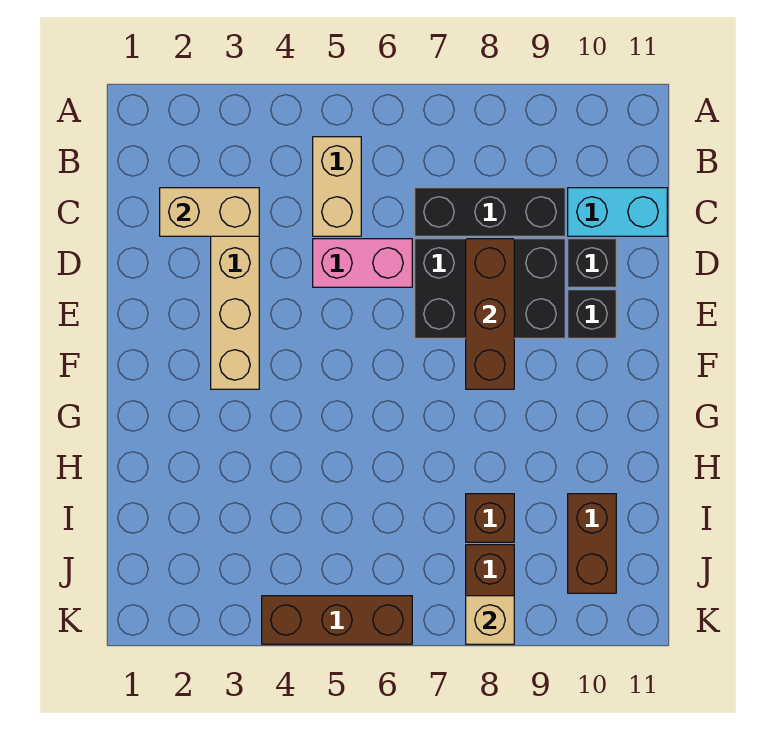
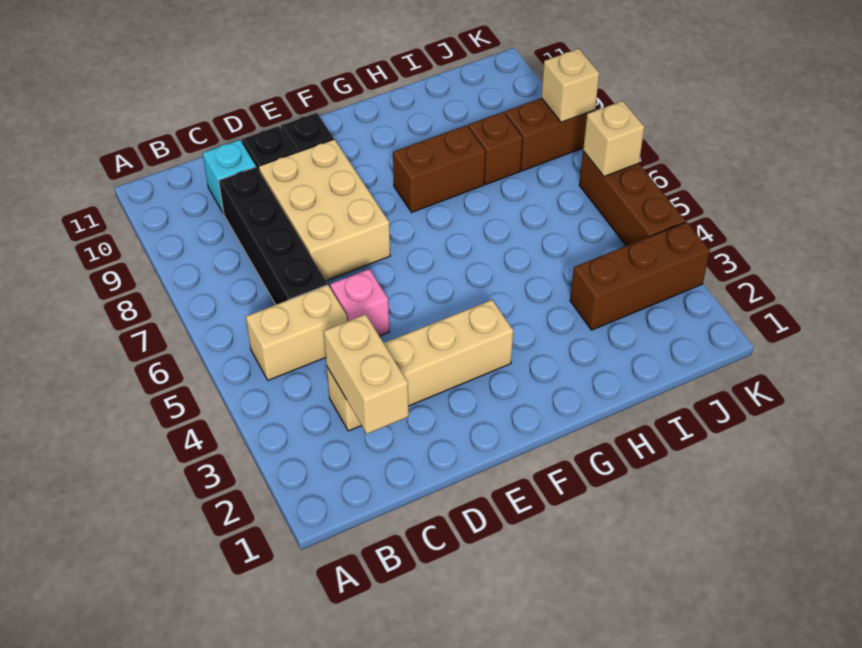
black 1x3 brick [415,188,565,236] -> black 1x4 brick [219,167,327,305]
cyan 1x2 brick [568,188,667,236] -> cyan 1x1 brick [203,140,256,214]
pink 1x2 brick [313,239,412,287] -> pink 1x1 brick [330,269,389,336]
black 2x3 brick [415,239,565,338] -> tan 2x3 brick [259,139,390,281]
brown 1x3 brick [466,239,514,389] -> brown 1x3 brick moved to [570,222,710,330]
brown 1x2 brick [568,494,616,593] -> brown 1x2 brick moved to [393,125,485,212]
none -> tan 1x1 brick [583,101,644,176]

